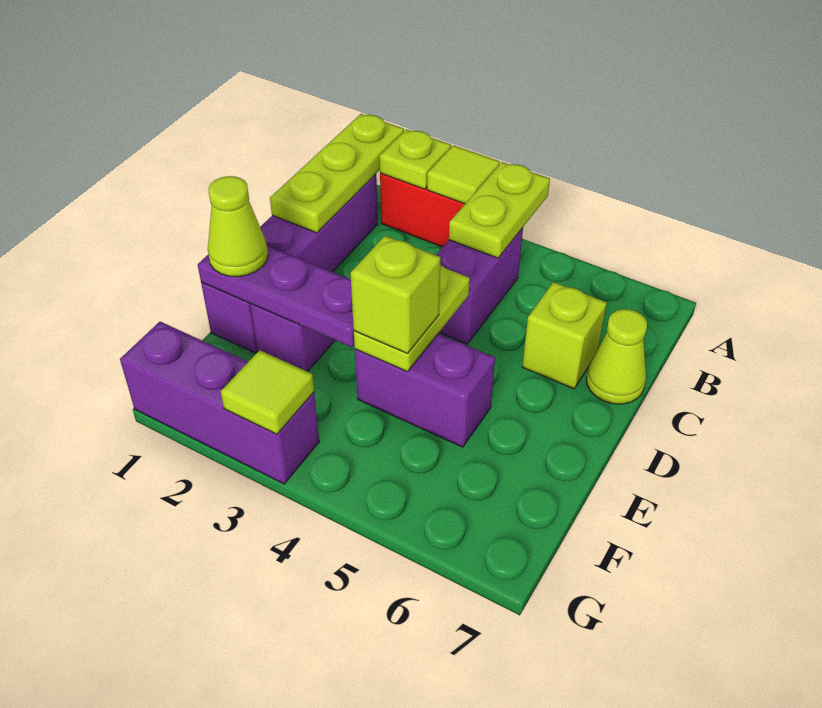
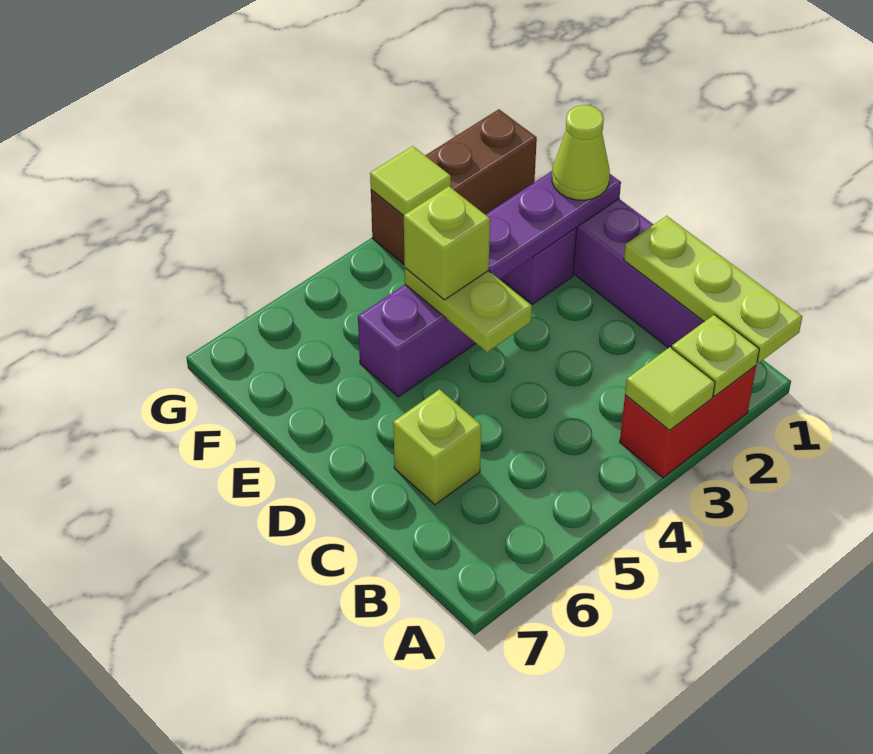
lime 1x2 plate [449,162,550,258] -> none
purple 1x2 brick [436,228,523,344] -> none
lime 1x1 cone [587,309,647,404] -> none
purple 1x3 brick [120,322,319,484] -> brown 1x3 brick [371,109,537,264]

